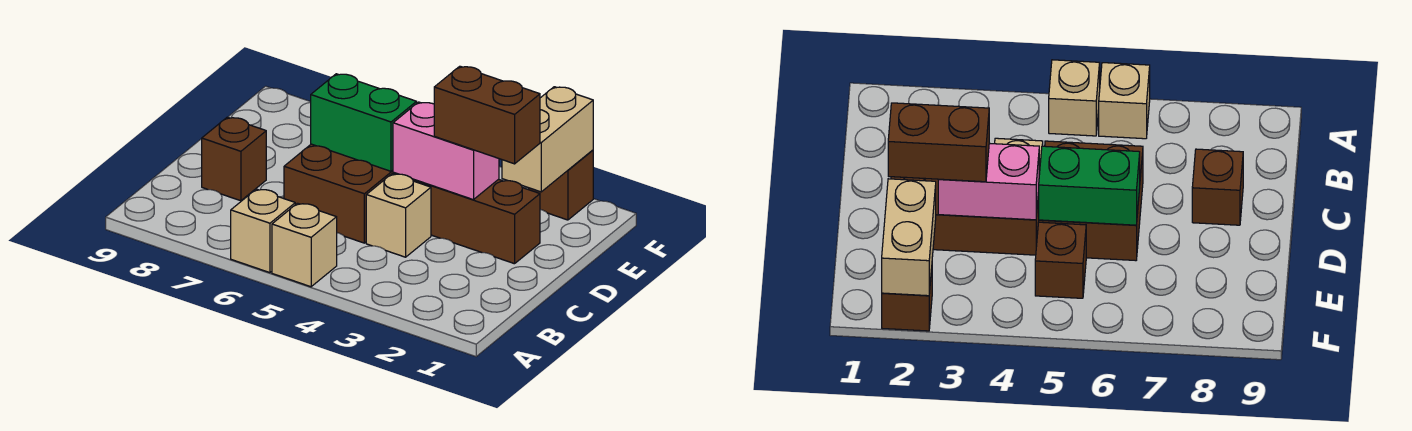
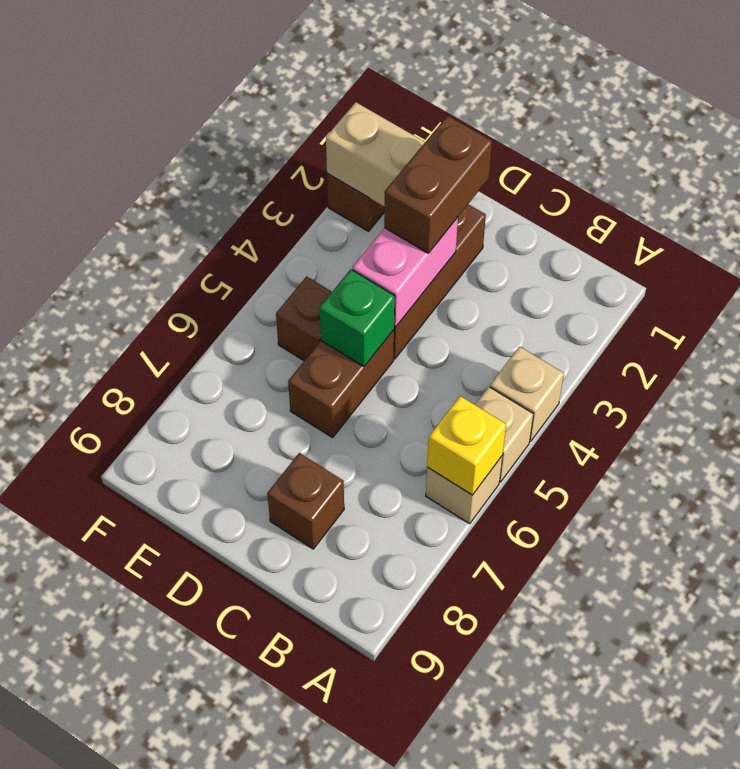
none -> yellow 1x1 brick [427,396,506,495]
tan 1x1 brick [366,174,431,257] -> tan 1x1 brick moved to [490,347,564,441]
brown 2x2 brick [284,144,393,243] -> brown 1x2 brick [288,330,394,438]
green 1x2 brick [311,74,417,171] -> green 1x1 brick [319,269,395,367]

